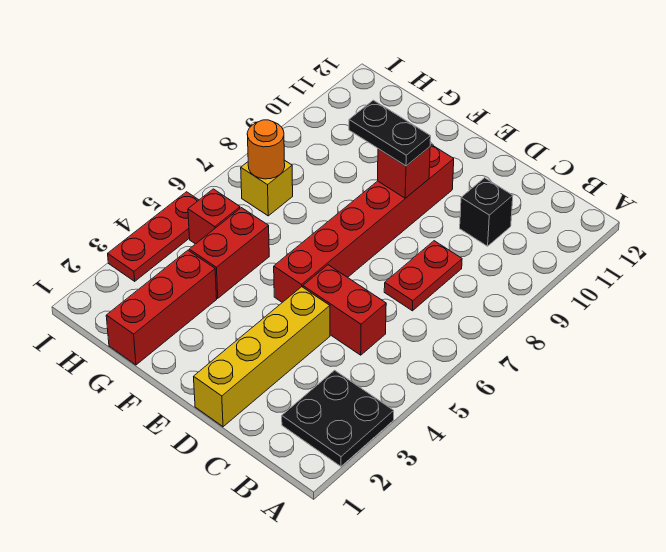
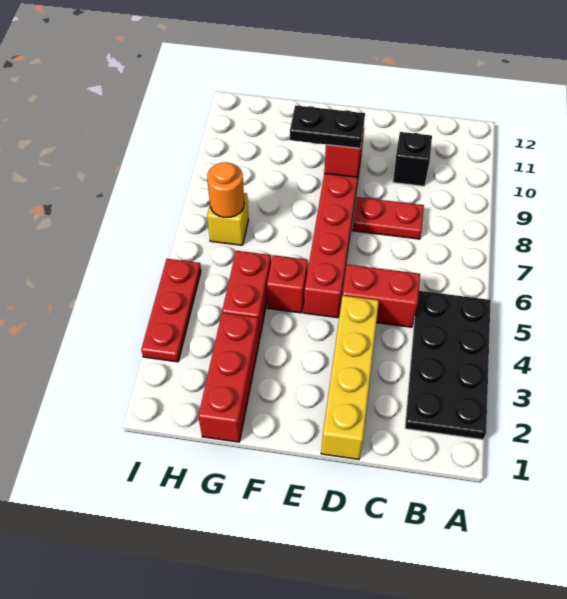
black 2x2 plate [282,370,394,466] -> black 2x4 plate [405,291,491,440]
red 1x2 plate [384,241,462,311] -> red 1x2 plate turned to [352,197,424,239]
red 1x1 brick [188,189,240,244] -> red 1x1 brick moved to [267,255,308,313]

